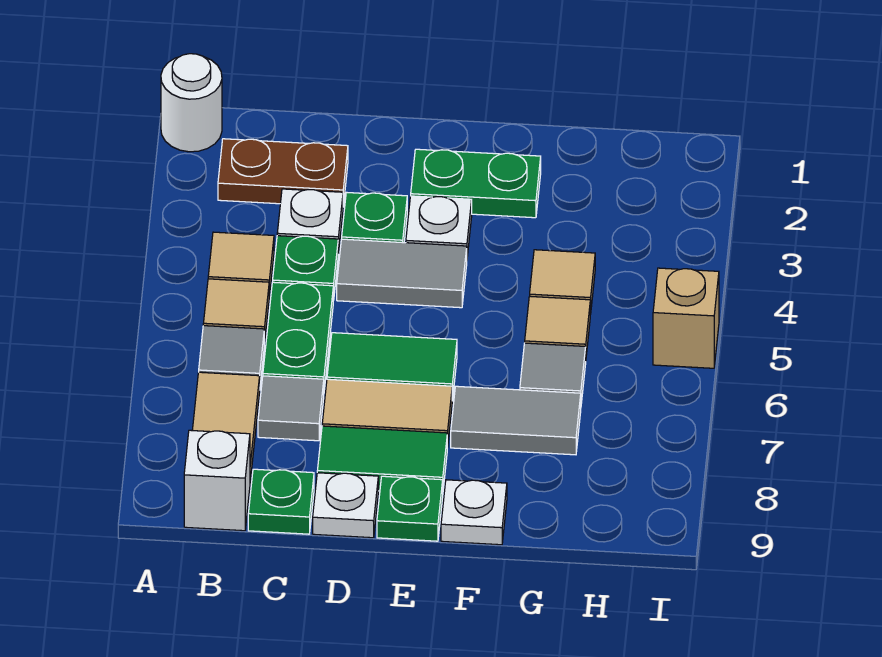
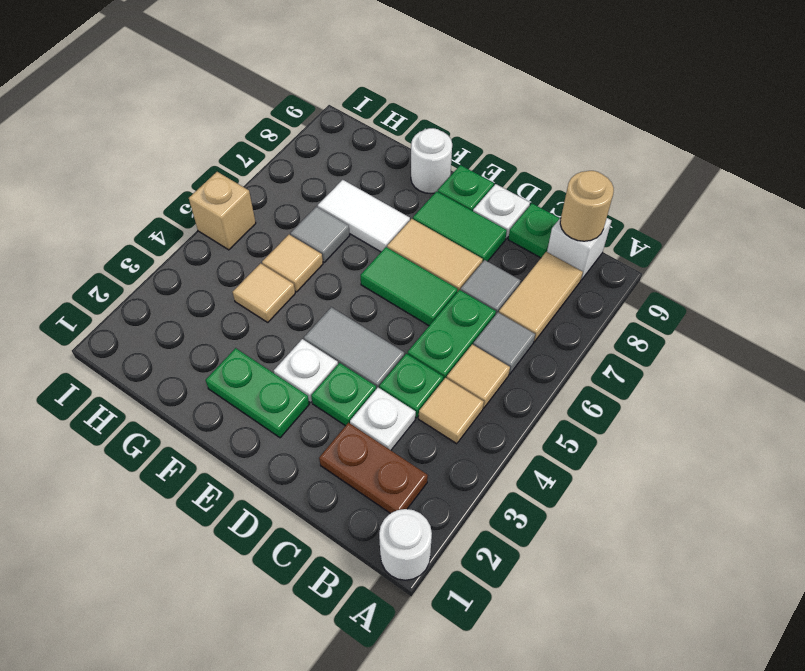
none -> tan 1x1 round brick [560,171,614,241]
grey 1x2 tile [451,386,581,455] -> white 1x2 tile [318,180,410,252]
white 1x1 plate [441,480,507,545] -> white 1x1 round brick [411,128,452,194]

